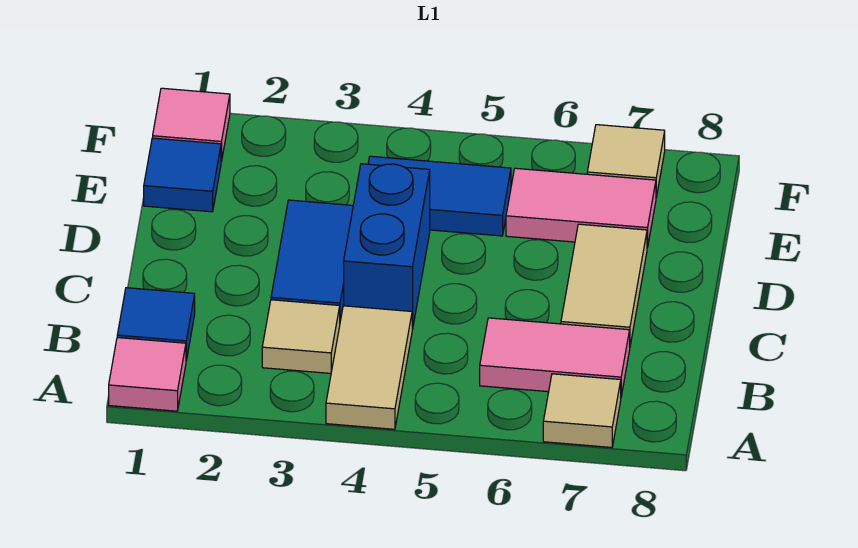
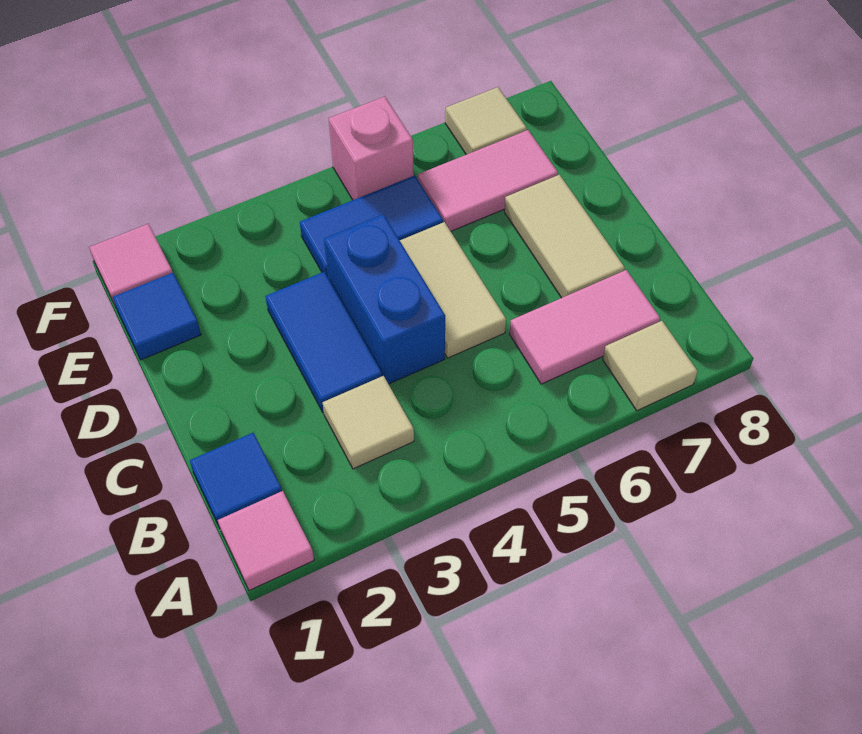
tan 1x2 tile [326,306,412,429] -> tan 1x2 tile moved to [400,222,506,358]
none -> pink 1x1 brick [329,97,414,200]

